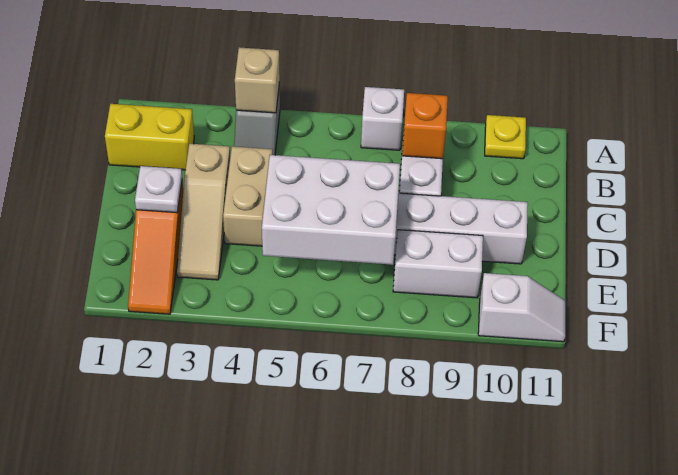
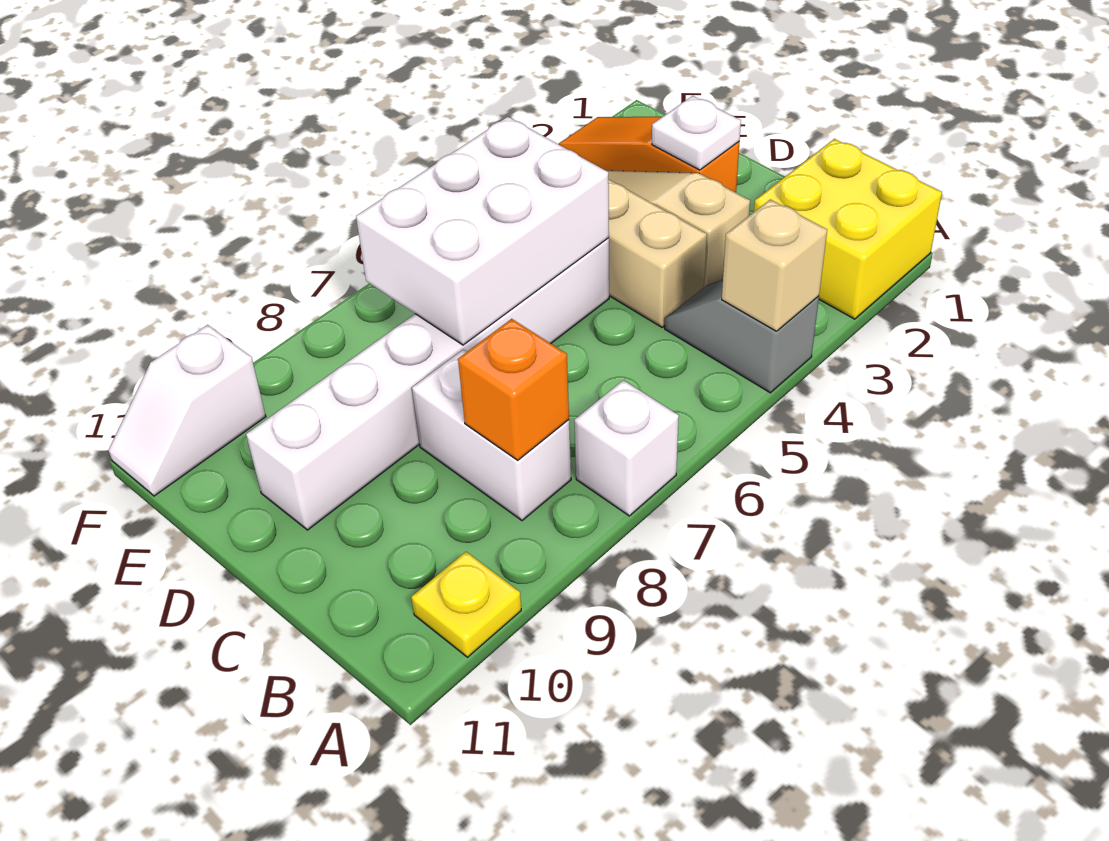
yellow 1x2 brick [105,104,194,170] -> yellow 2x2 brick [754,139,942,319]
white 1x2 brick [393,230,483,298] -> none

